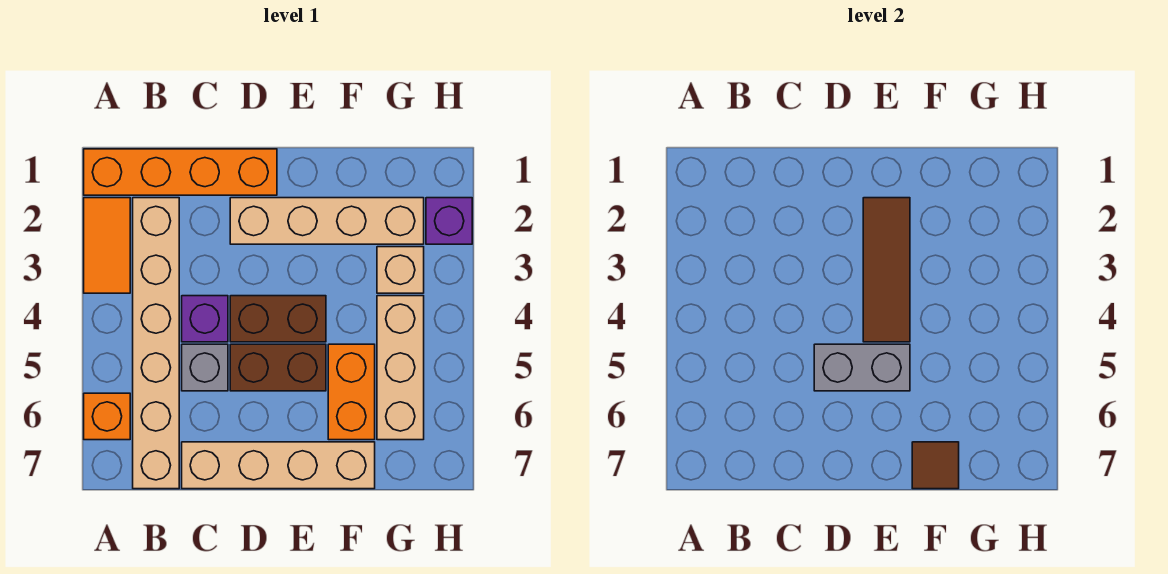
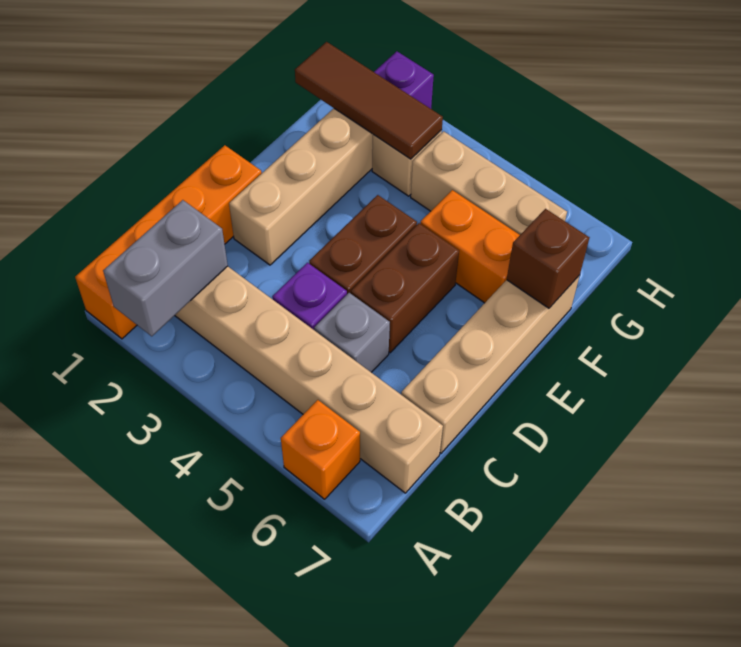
orange 1x2 tile [84,198,130,293] -> none
grey 1x2 brick [814,344,910,391] -> grey 1x2 brick moved to [103,200,228,336]
brown 1x3 tile [863,198,910,342] -> brown 1x3 tile moved to [295,42,443,159]
brown 1x1 tile [912,442,959,489] -> brown 1x1 brick [507,209,590,308]

